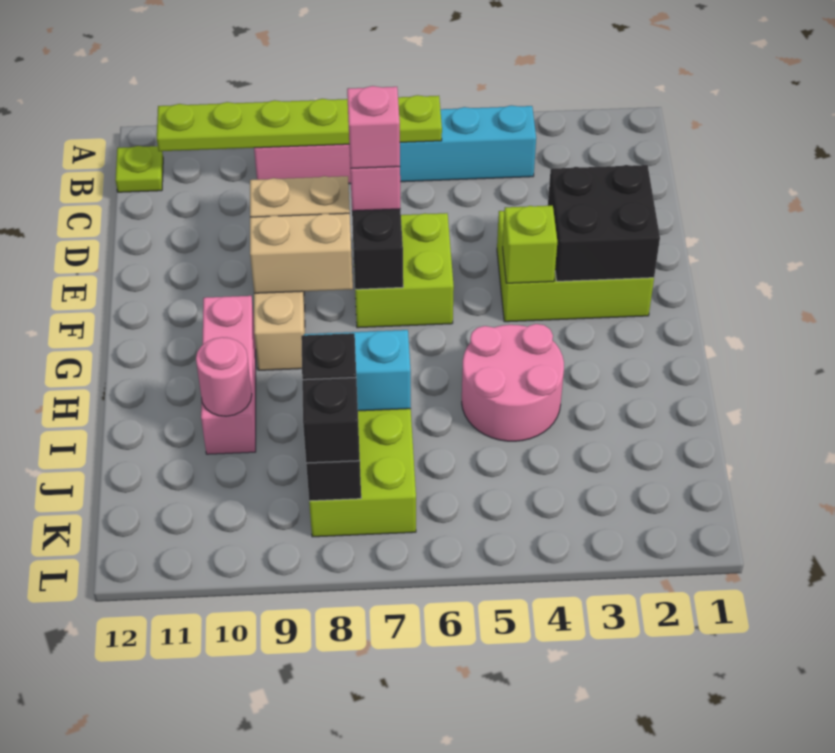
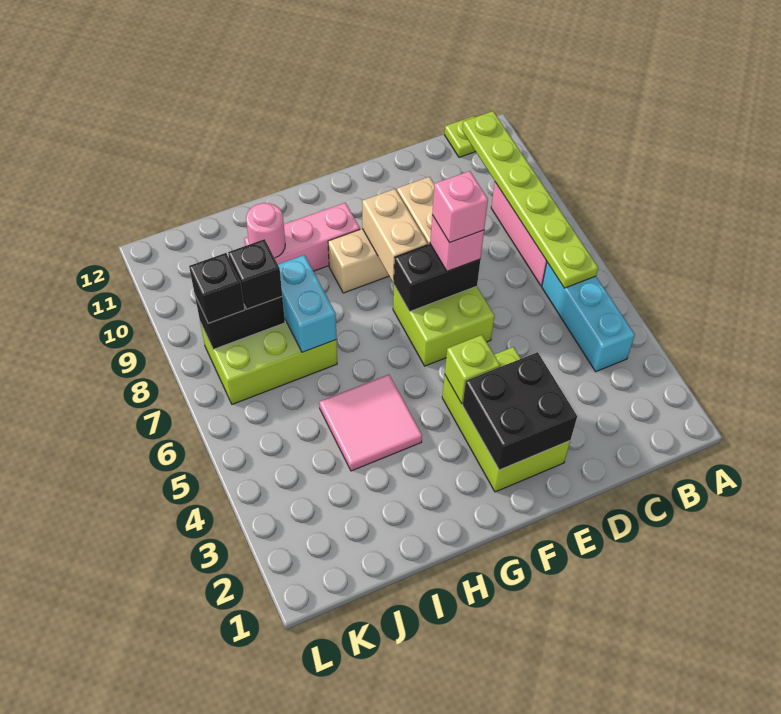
pink 2x2 round brick [462,324,564,441] -> pink 2x2 tile [319,375,422,471]

